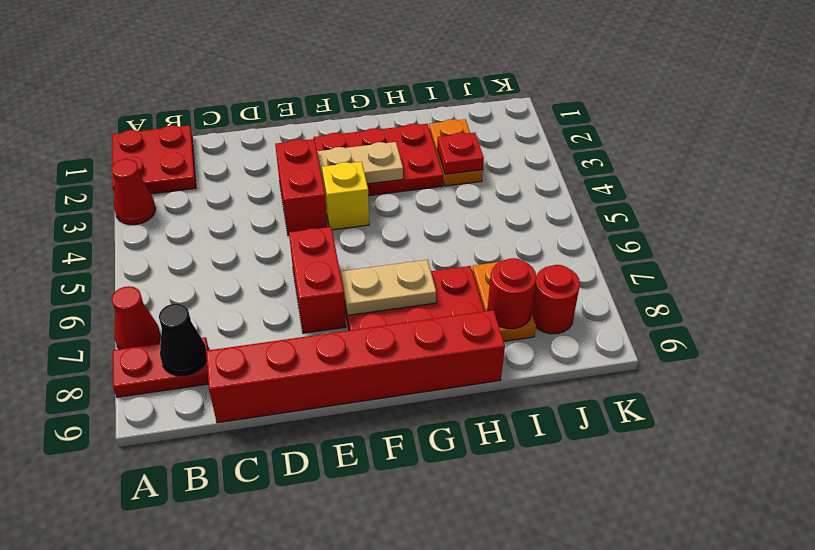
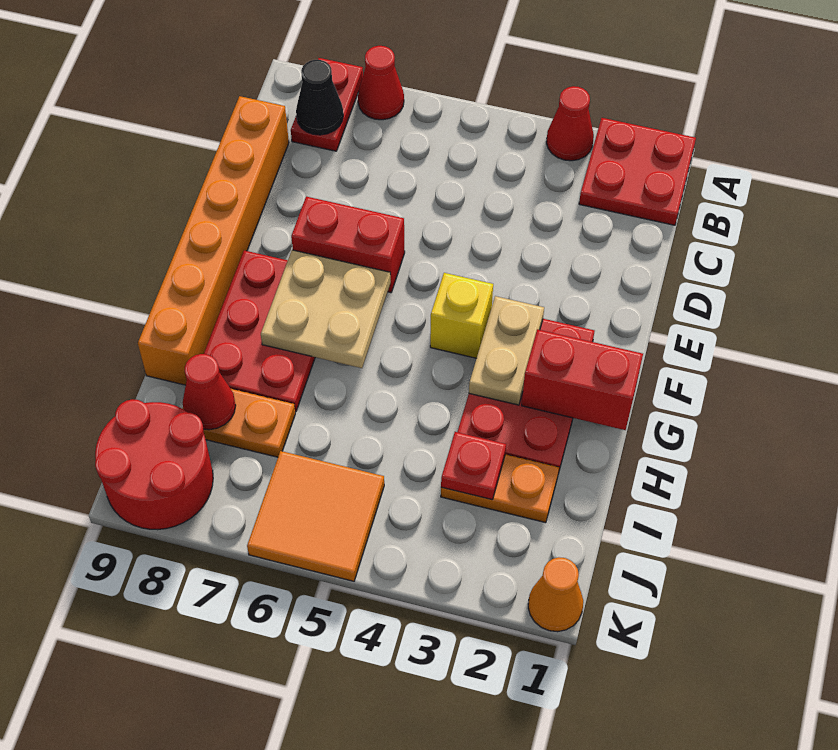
red 1x6 brick [206,310,505,423] -> orange 1x6 brick [138,96,289,385]
red 1x2 brick [275,139,328,235] -> red 1x2 brick moved to [522,329,643,430]
tan 1x2 plate [341,260,436,315] -> tan 2x2 plate [261,250,390,368]
red 1x1 round brick [487,258,536,329] -> red 1x1 cone [182,354,236,430]
none -> orange 2x2 tile [247,451,384,581]
red 1x1 round brick [531,265,580,334] -> red 2x2 round brick [95,399,213,530]
none -> orange 1x1 cone [528,557,583,632]

